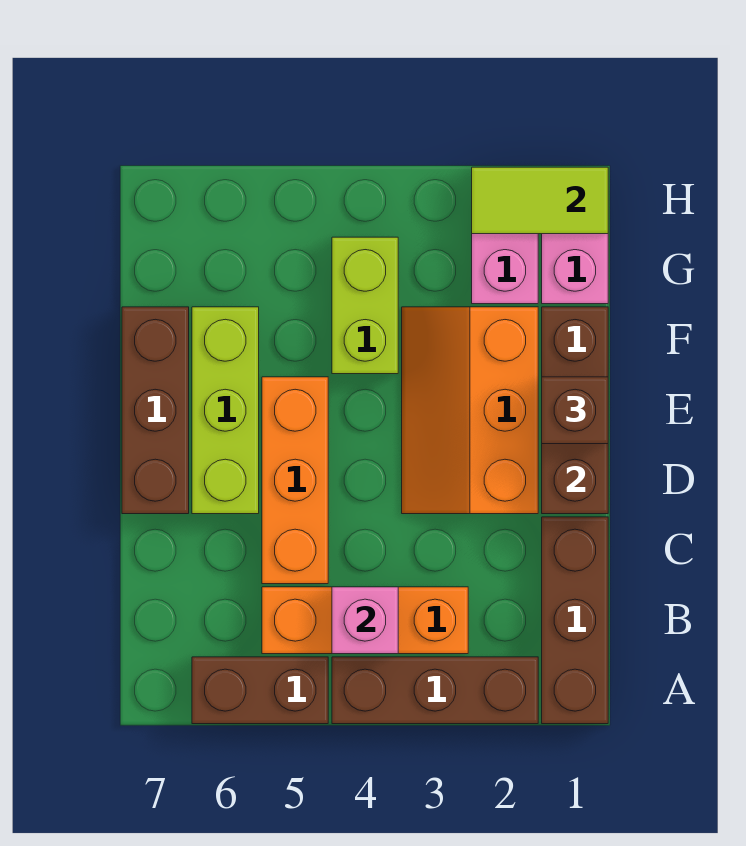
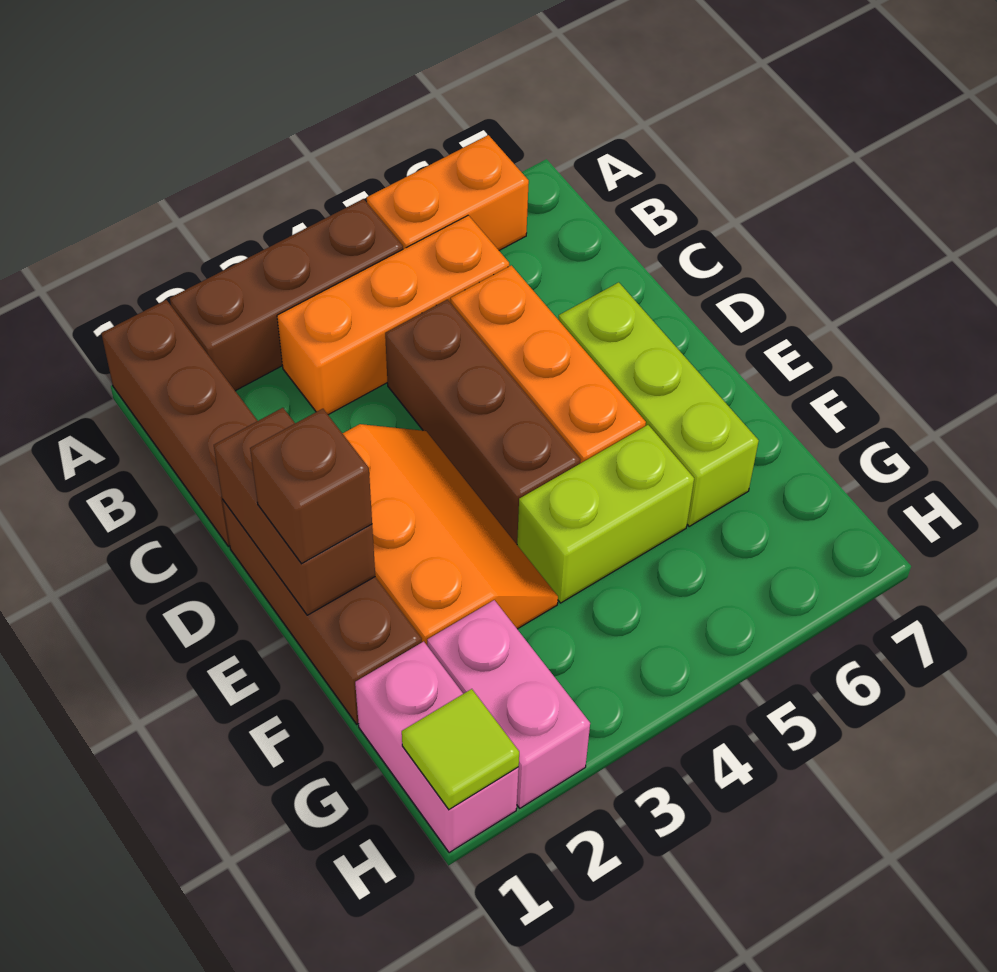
brown 1x2 brick [192,657,328,724] -> orange 1x2 brick [367,135,529,250]
pink 1x1 brick [332,587,398,654] -> none
brown 1x3 brick [122,307,189,514] -> brown 1x3 brick moved to [385,300,580,544]
lime 1x2 brick [332,237,398,374] -> lime 1x2 brick turned to [517,425,694,603]
lime 1x2 tile [472,167,608,234] -> lime 1x1 tile [402,689,519,809]

